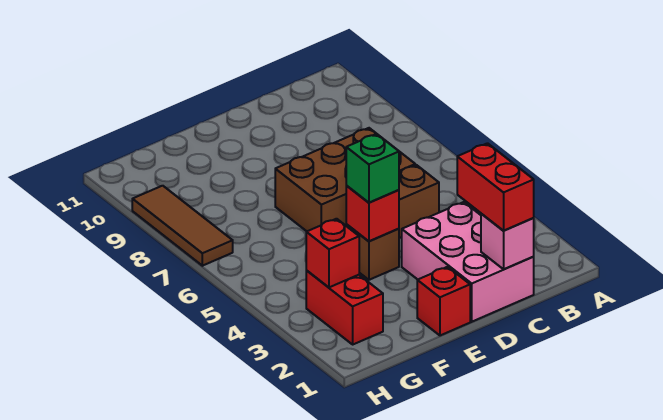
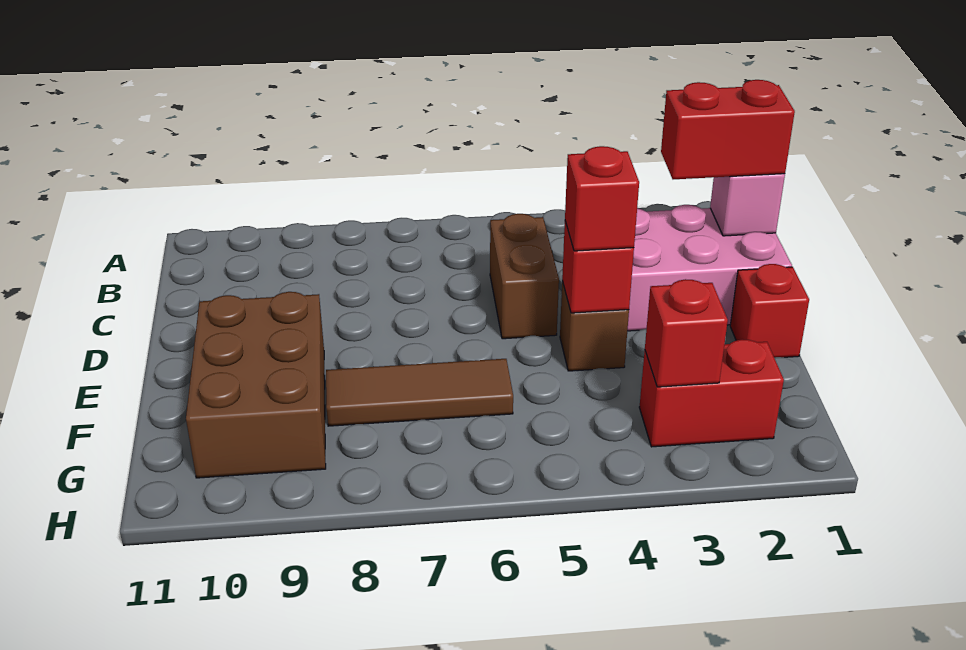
brown 2x3 brick [275,128,415,231] -> brown 2x3 brick moved to [186,292,326,478]
green 1x1 brick [346,134,399,203] -> red 1x1 brick [565,146,639,251]
brown 1x3 tile [132,186,233,266] -> brown 1x3 tile moved to [326,359,513,426]

